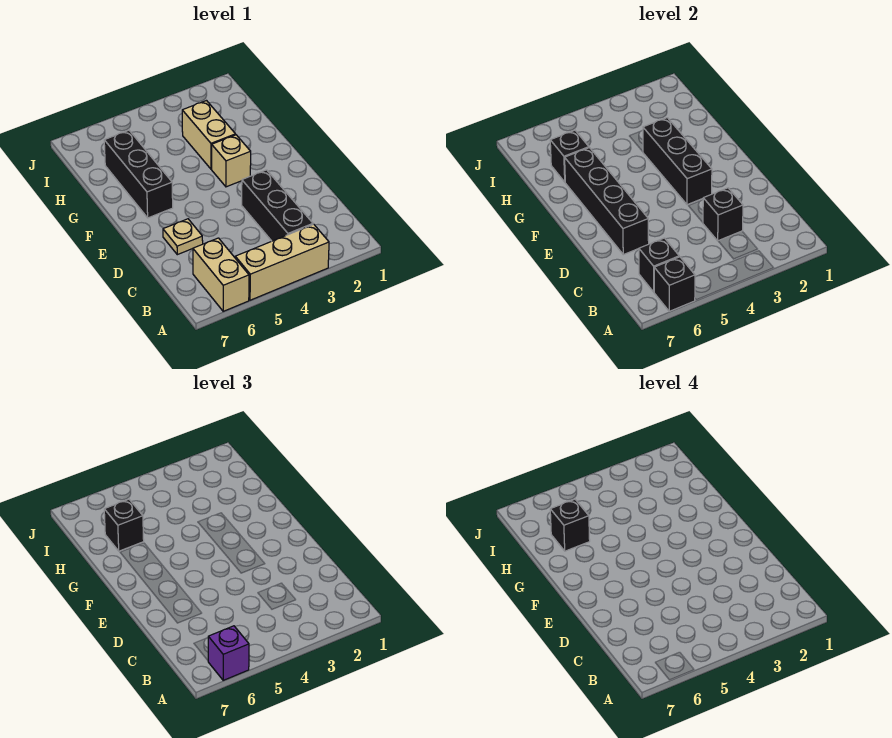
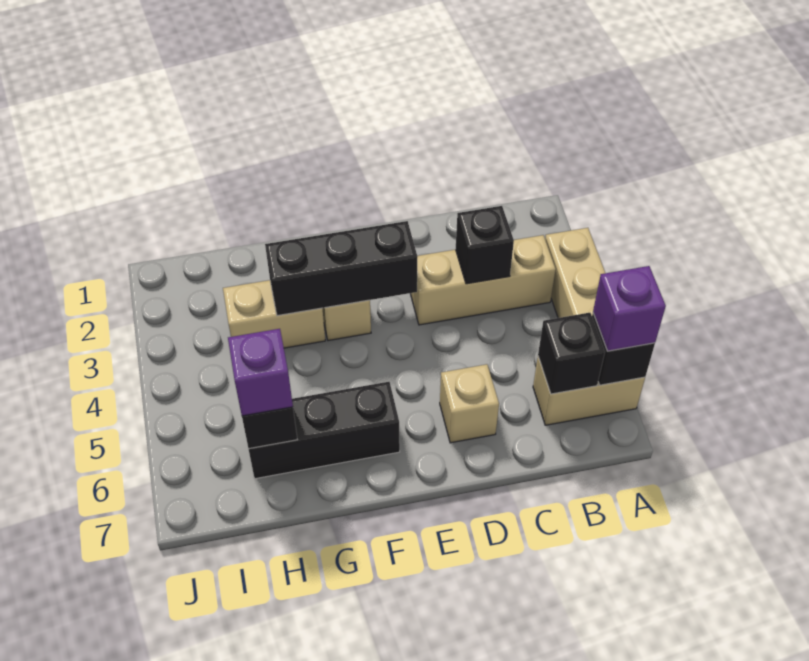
black 1x3 brick [242,170,313,241] -> tan 1x3 brick [410,235,556,325]
tan 1x1 plate [163,219,203,255] -> tan 1x1 brick [440,364,499,443]
black 1x4 brick [565,148,649,255] -> none
black 1x1 brick [104,499,144,551] -> purple 1x1 brick [228,329,293,416]
black 1x1 brick [550,499,590,551] -> none

